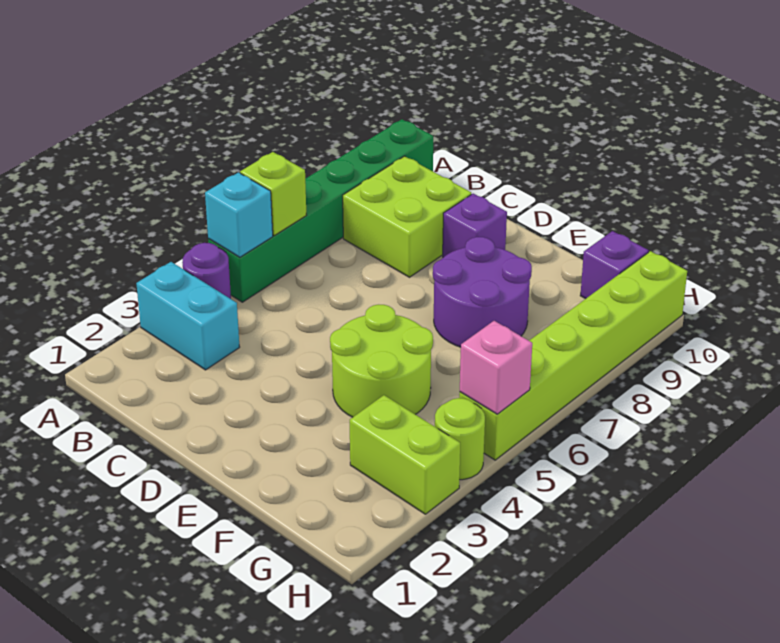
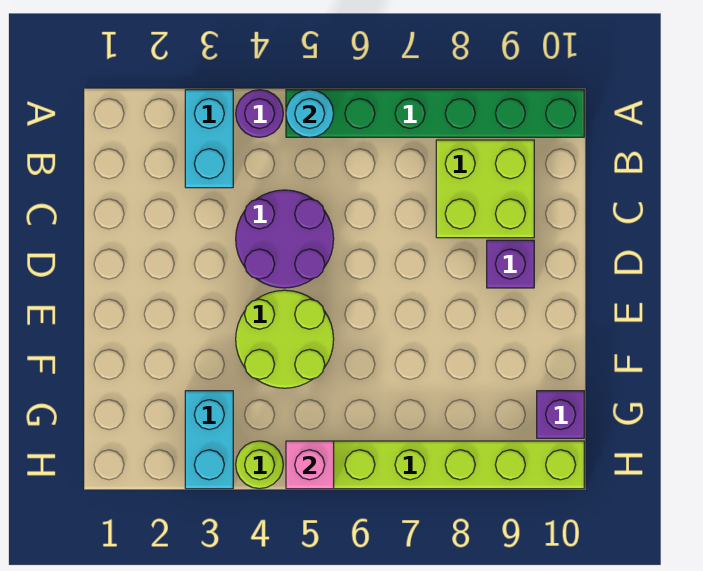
cyan 1x1 brick [205,172,273,257] -> cyan 1x1 round brick [286,90,334,137]
lime 1x1 brick [240,152,306,236] -> none
purple 2x2 round brick [433,237,532,347] -> purple 2x2 round brick moved to [236,190,334,288]
lime 1x2 brick [350,395,460,514] -> cyan 1x2 brick [185,391,233,489]

